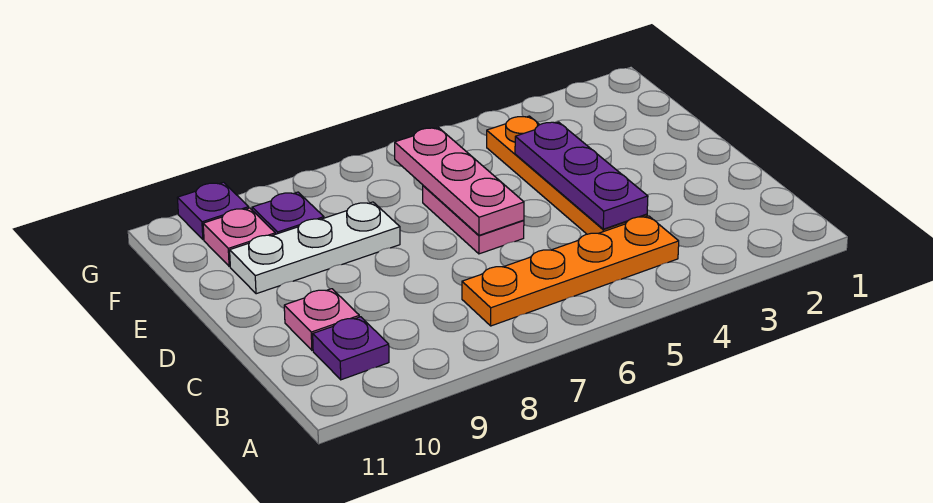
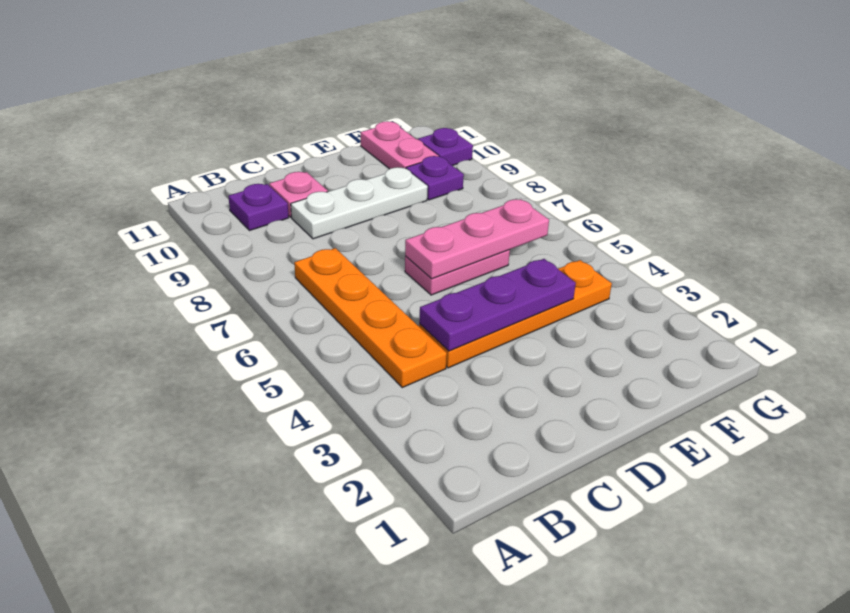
white 1x3 plate [230,202,400,294] -> white 1x3 plate turned to [291,167,428,239]
pink 1x1 plate [203,208,275,266] -> pink 1x2 plate [361,121,438,169]

